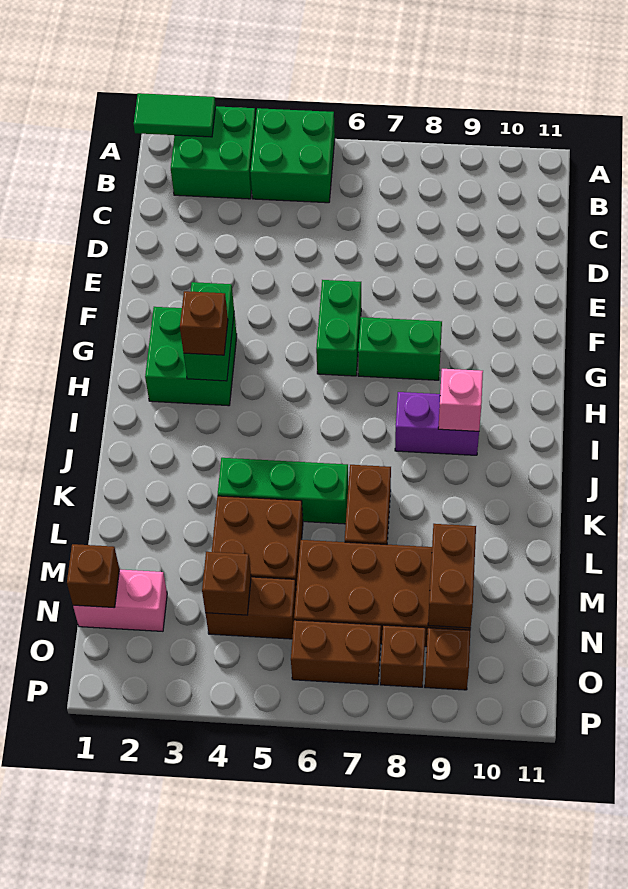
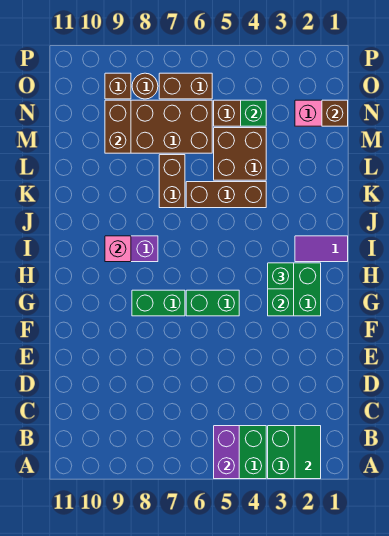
green 1x2 tile [134,93,216,137] -> green 1x2 tile turned to [295,426,321,479]
none -> purple 1x2 brick [214,426,239,479]
green 1x2 brick [316,280,361,376] -> green 1x2 brick turned to [186,290,239,316]
brown 1x1 brick [180,291,228,355] -> green 1x1 brick [268,263,294,289]
none -> purple 1x2 tile [295,236,348,262]
green 1x3 brick [218,458,348,524] -> brown 1x3 brick [186,182,266,208]
brown 1x1 brick [202,552,251,615] -> green 1x1 brick [241,100,266,126]
brown 1x1 brick [380,625,426,687] -> brown 1x1 round brick [132,73,158,99]

